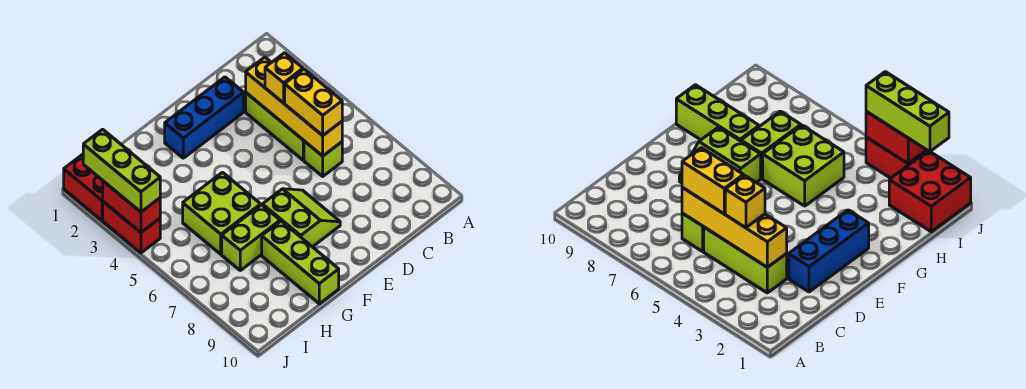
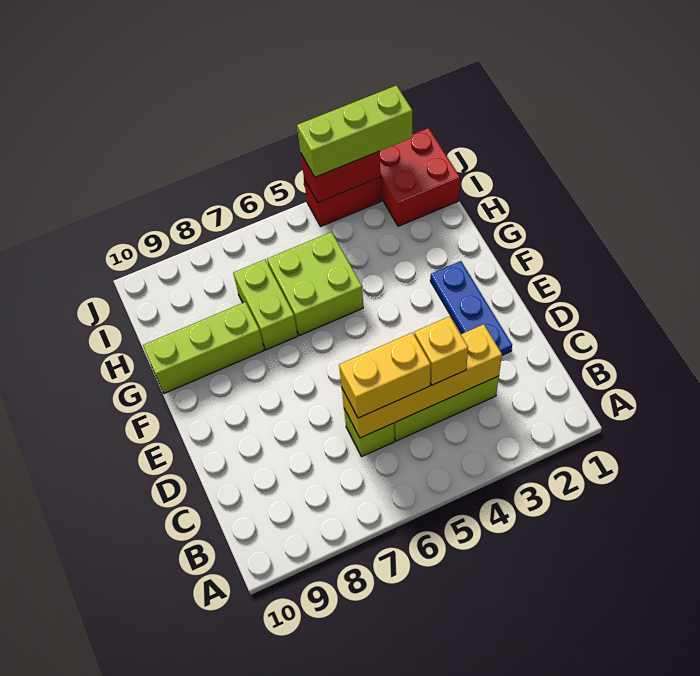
blue 1x3 brick [165,77,244,158] -> blue 1x3 plate [430,261,512,355]
lime 2x2 slope [263,189,340,247] -> none

